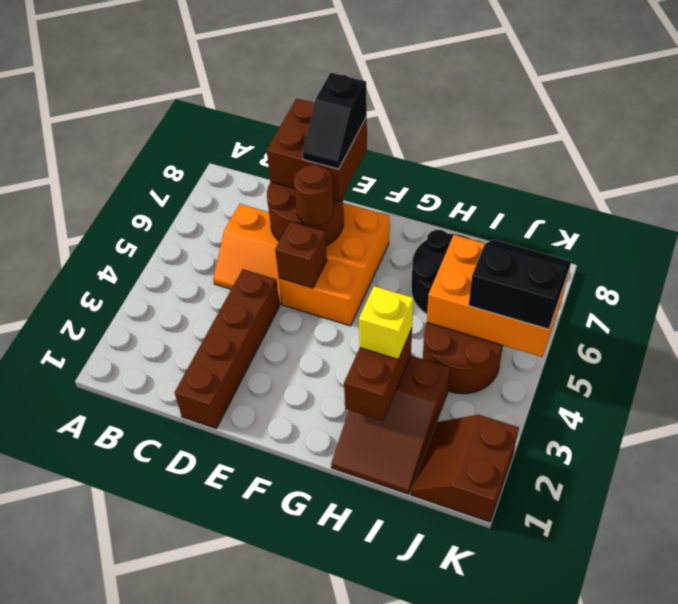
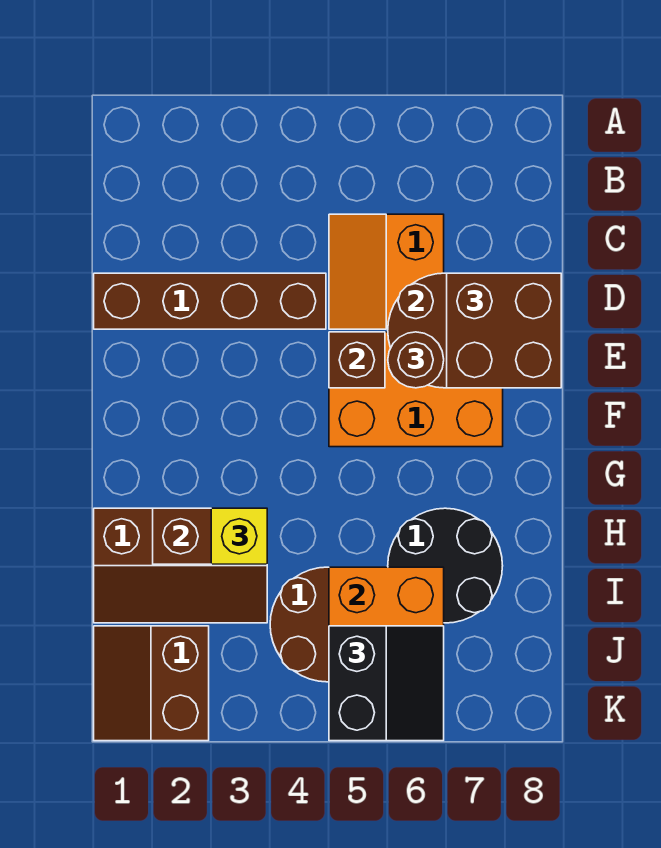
black 1x2 slope [303,73,367,169] -> none
brown 2x3 slope [331,356,450,494] -> brown 2x3 slope turned to [94,508,267,623]
brown 2x2 slope [411,415,519,522] -> brown 2x2 slope turned to [94,626,209,741]

